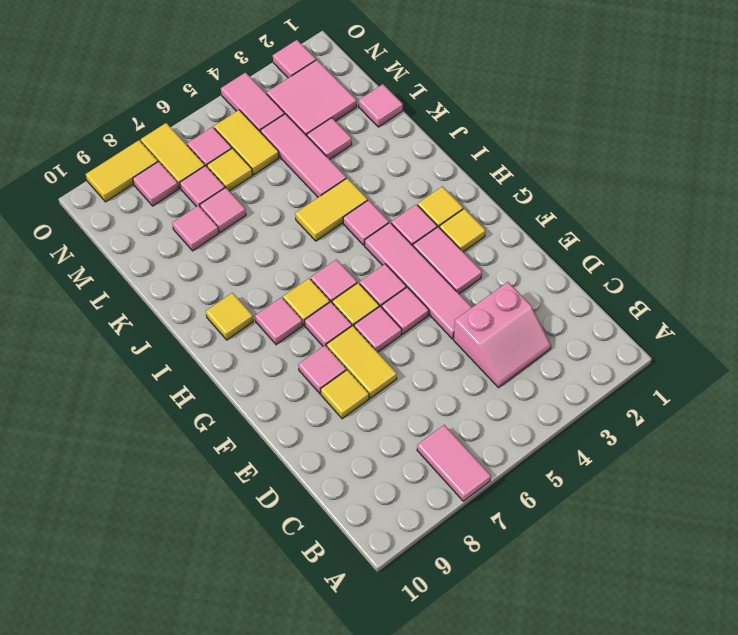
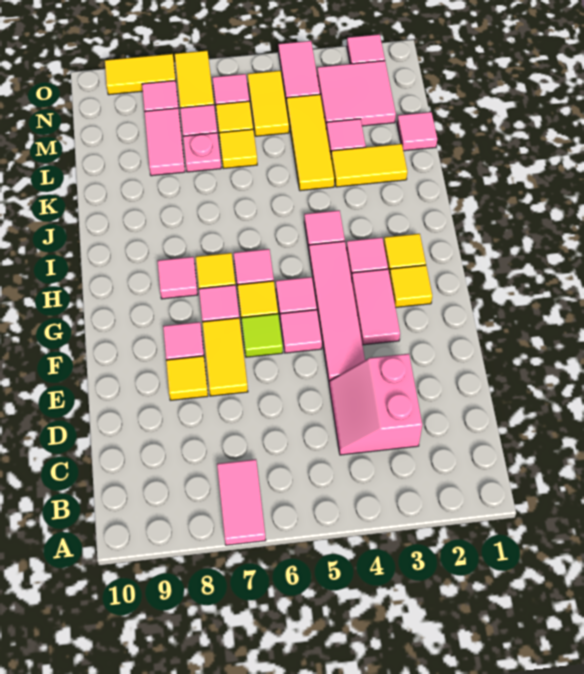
pink 2x2 slope [453,282,551,388] -> pink 2x2 slope turned to [329,354,422,455]
pink 1x1 tile [354,306,402,352] -> lime 1x1 tile [241,314,283,357]
yellow 1x1 tile [206,293,253,340] -> yellow 1x1 tile moved to [219,129,257,169]
yellow 1x2 tile [295,178,368,241] -> yellow 1x2 tile moved to [331,144,407,187]
pink 1x3 tile [260,114,346,197] -> yellow 1x3 tile [287,94,334,191]
pink 1x1 tile [200,188,246,233] -> pink 1x1 plate [183,133,221,172]
pink 1x1 tile [172,206,219,251] -> pink 1x2 tile [144,108,185,176]

